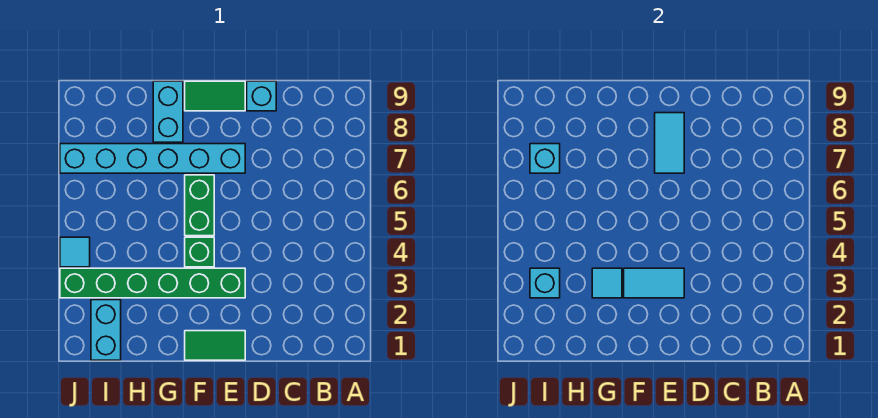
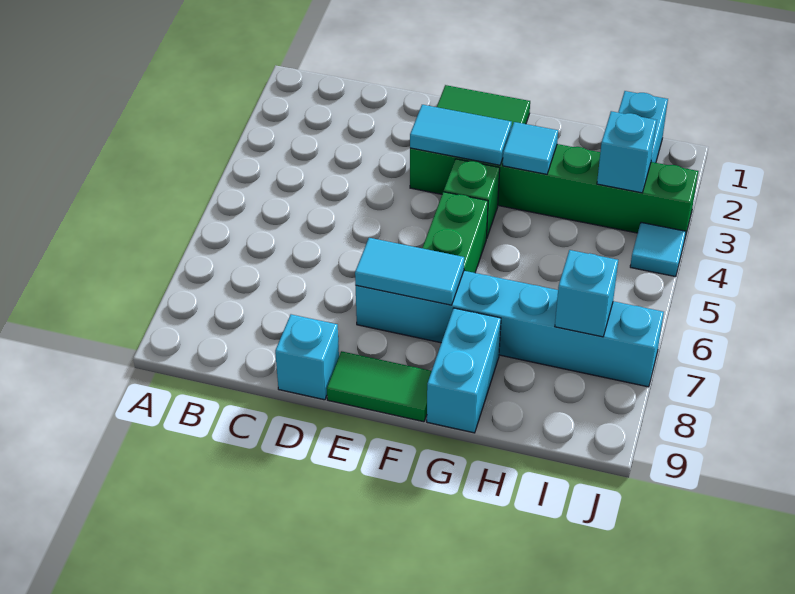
cyan 1x2 tile [655,113,684,173] -> cyan 1x2 tile turned to [355,238,464,305]

